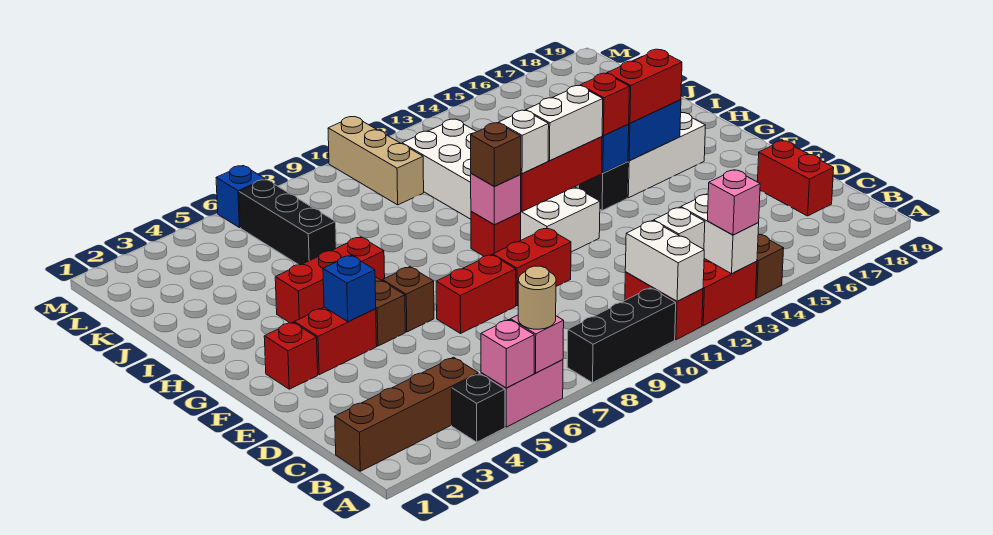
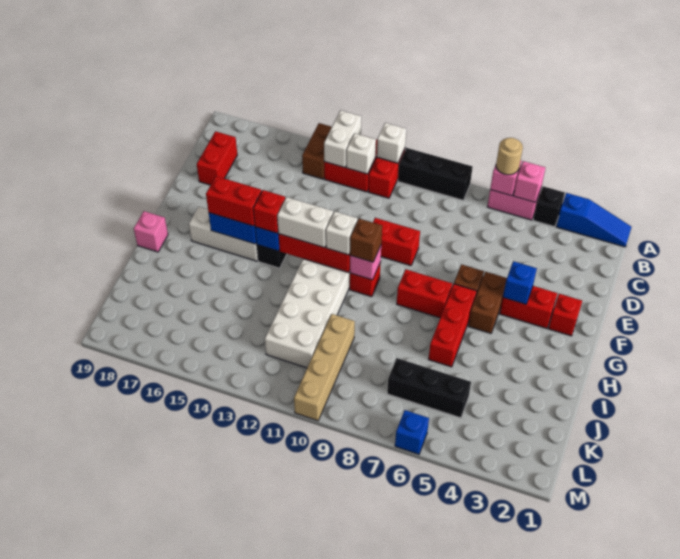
none -> blue 1x3 slope [556,193,631,247]
white 1x2 brick [625,221,704,301] -> white 1x1 brick [377,123,406,163]
pink 1x1 brick [707,170,760,235] -> pink 1x1 brick moved to [134,211,168,252]
brown 1x4 brick [335,357,478,471] -> none
red 1x2 brick [436,255,516,333] -> red 1x2 brick moved to [397,269,452,318]
red 1x3 brick [275,237,385,323] -> red 1x3 brick turned to [429,284,477,367]
black 1x3 brick [239,180,336,265] -> black 1x3 brick turned to [387,358,471,418]
tan 1x3 brick [328,117,424,205] -> tan 1x4 brick [294,314,355,421]

